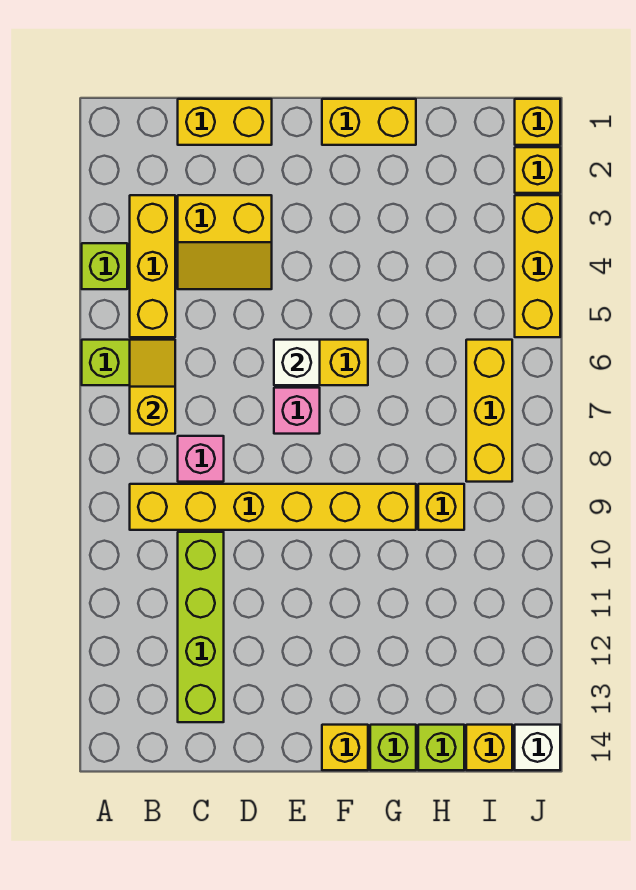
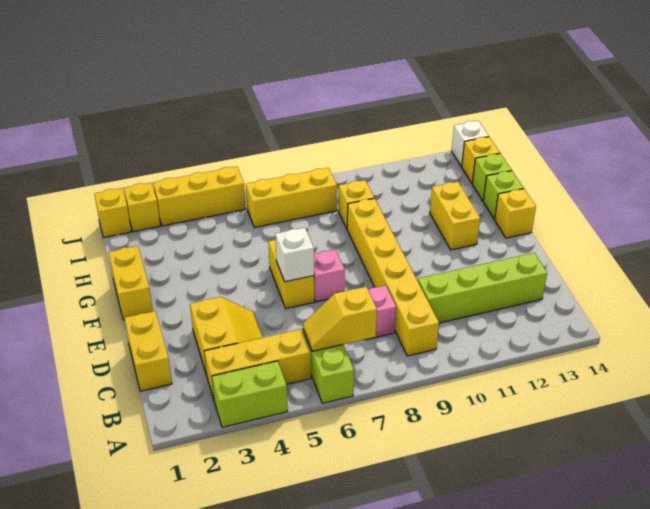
lime 1x1 brick [82,243,127,289] -> lime 1x2 brick [212,361,288,427]
none -> yellow 1x2 brick [430,182,480,250]

